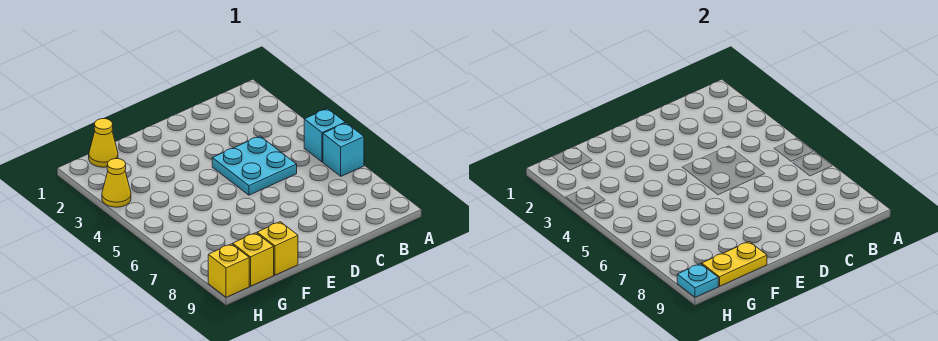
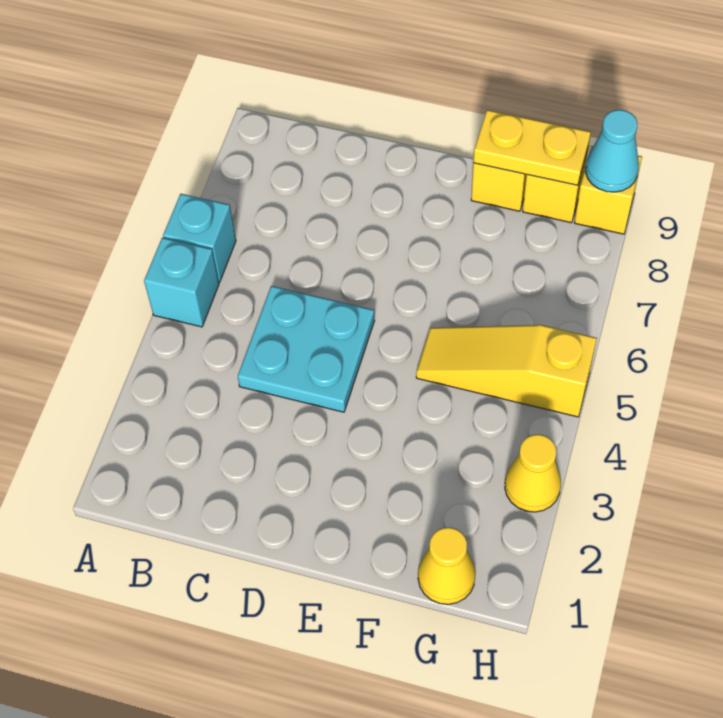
none -> yellow 1x3 slope [416,325,597,417]
cyan 1x1 plate [677,264,718,297] -> cyan 1x1 cone [585,110,639,192]

